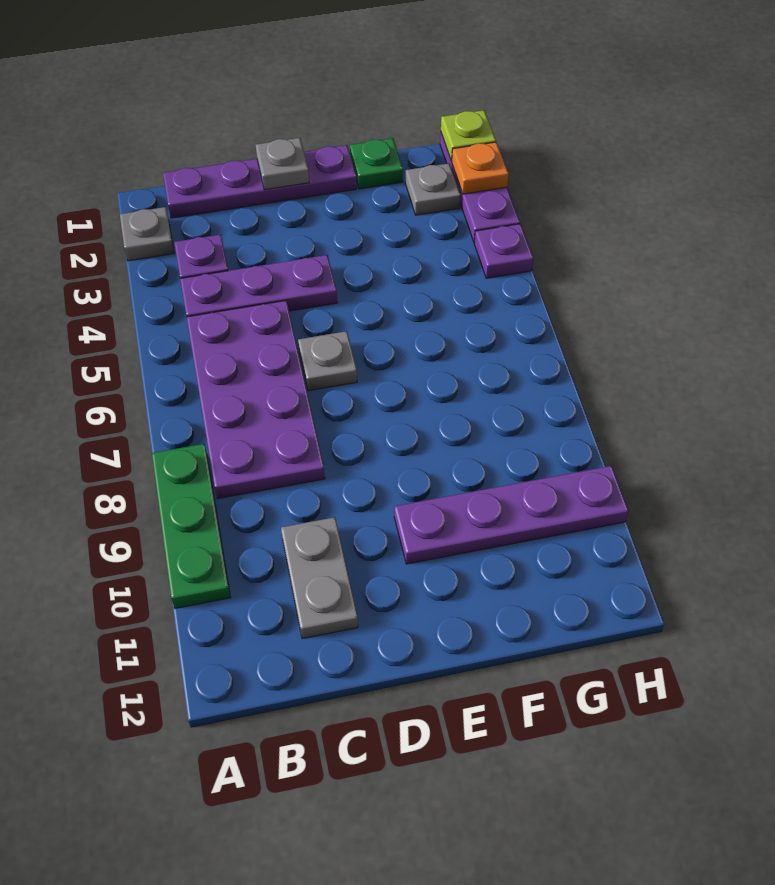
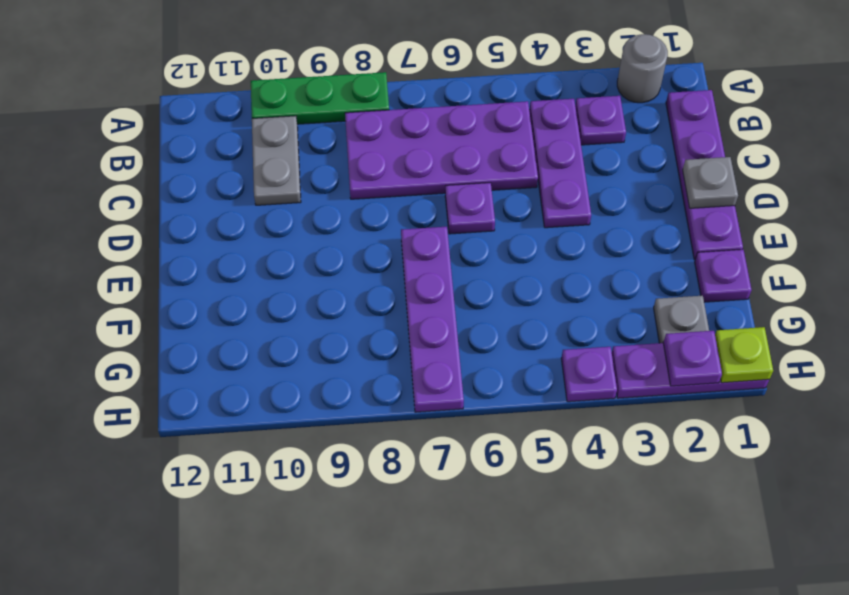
grey 1x1 plate [120,207,174,261] -> grey 1x1 round brick [617,34,668,103]
grey 1x2 plate [281,517,358,639] -> grey 1x2 plate turned to [252,116,301,205]
grey 1x1 plate [298,331,357,391] -> purple 1x1 plate [445,183,495,234]
purple 1x4 plate [394,466,629,564] -> purple 1x4 plate moved to [401,227,464,412]
green 1x1 plate [350,138,403,189] -> purple 1x1 plate [695,249,752,302]
orange 1x1 plate [452,142,509,194] -> purple 1x1 plate [663,331,722,386]

